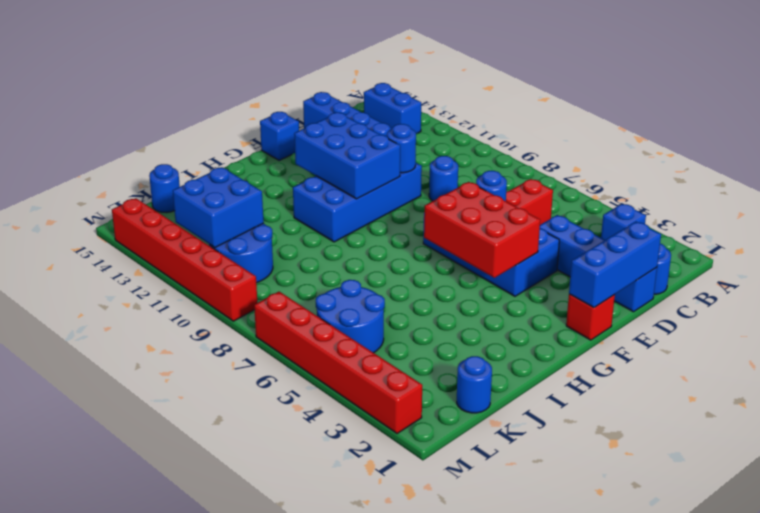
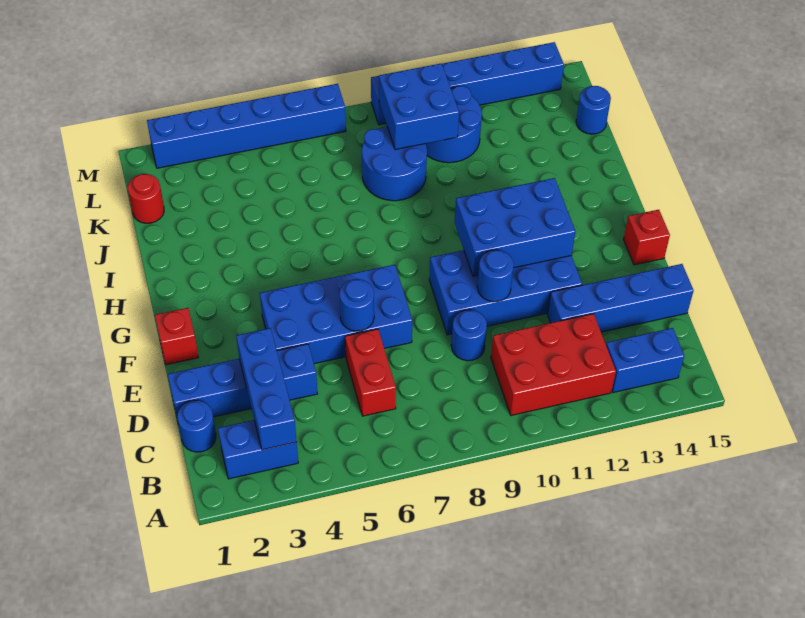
blue 1x1 brick [601,203,646,240] -> blue 1x2 brick [218,420,298,479]
blue 1x3 brick [569,222,661,308] -> blue 1x3 brick moved to [236,328,297,450]
blue 2x4 brick [293,163,422,242] -> blue 2x4 brick turned to [429,250,582,335]
red 2x3 brick [424,182,540,278] -> red 2x3 brick moved to [491,314,616,415]
blue 1x1 brick [260,112,299,160] -> red 1x1 brick [624,210,670,265]
blue 1x1 round brick [457,356,492,413] -> red 1x1 round brick [128,174,164,223]
blue 2x2 round brick [316,280,385,353] -> blue 2x2 round brick moved to [362,126,427,201]
blue 2x2 brick [173,167,264,248] -> blue 2x2 brick moved to [379,63,459,150]
red 1x6 brick [254,292,422,434] -> blue 1x6 brick [147,84,346,168]
red 1x6 brick [112,198,257,321] -> blue 1x6 brick [371,42,564,125]

